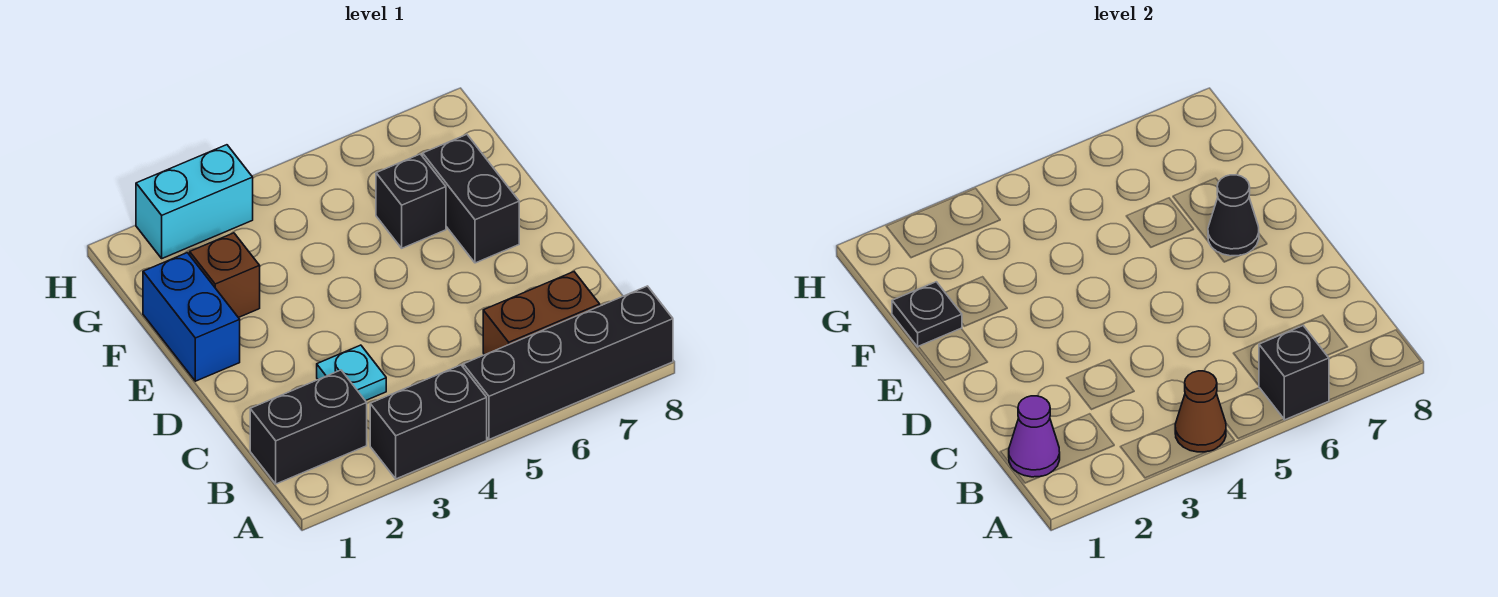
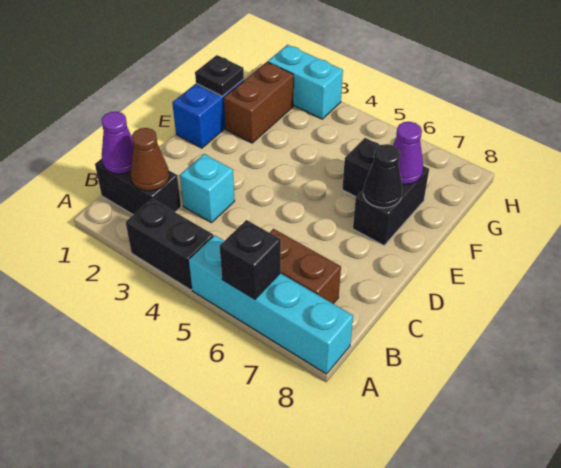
brown 1x1 cone [1175,371,1226,452] -> brown 1x1 cone moved to [131,128,169,191]
black 1x4 brick [463,286,673,439] -> cyan 1x4 brick [189,235,353,374]
cyan 1x1 plate [317,345,386,401] -> cyan 1x1 brick [180,154,235,223]
brown 1x1 brick [190,233,260,318] -> brown 1x2 brick [224,62,294,143]
none -> purple 1x1 cone [393,122,423,184]

